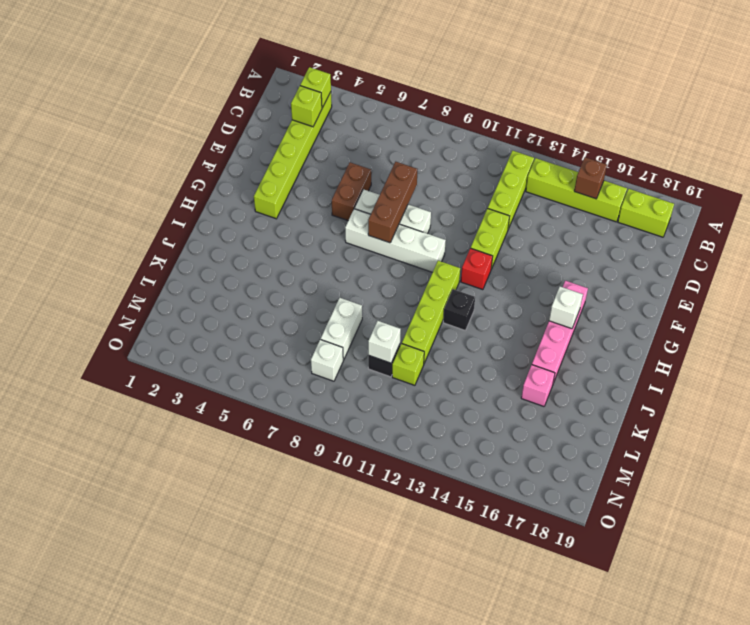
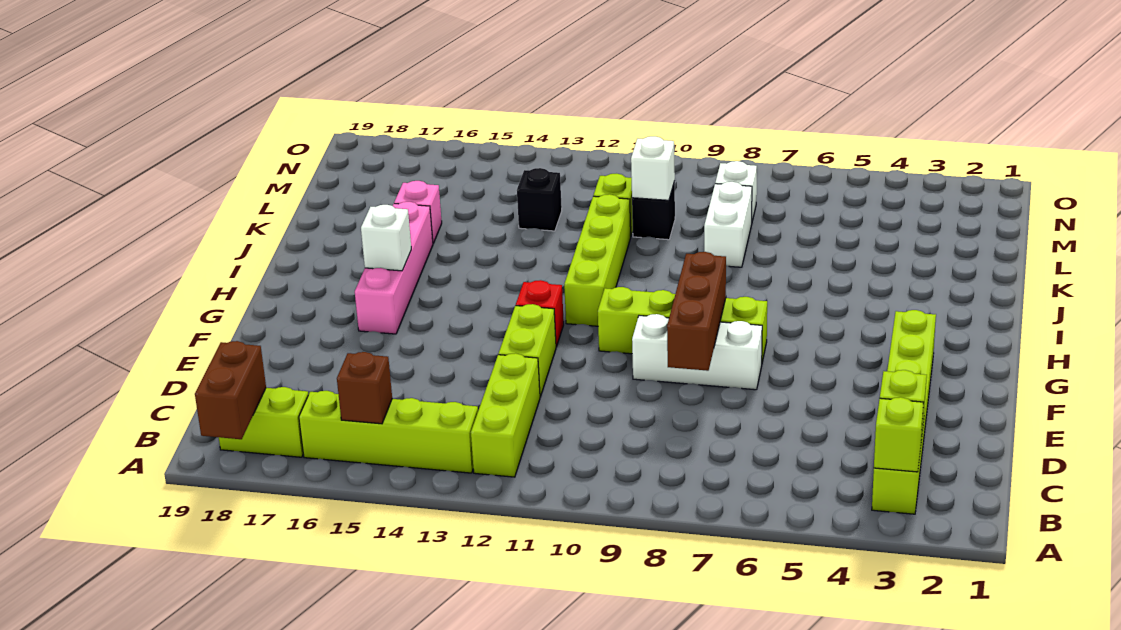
brown 1x2 brick [332,163,371,221] -> brown 1x2 brick moved to [195,341,266,439]
white 1x4 brick [345,209,446,272] -> lime 1x4 brick [598,287,767,362]
black 1x1 brick [443,289,475,331] -> black 1x1 brick moved to [517,168,562,231]

